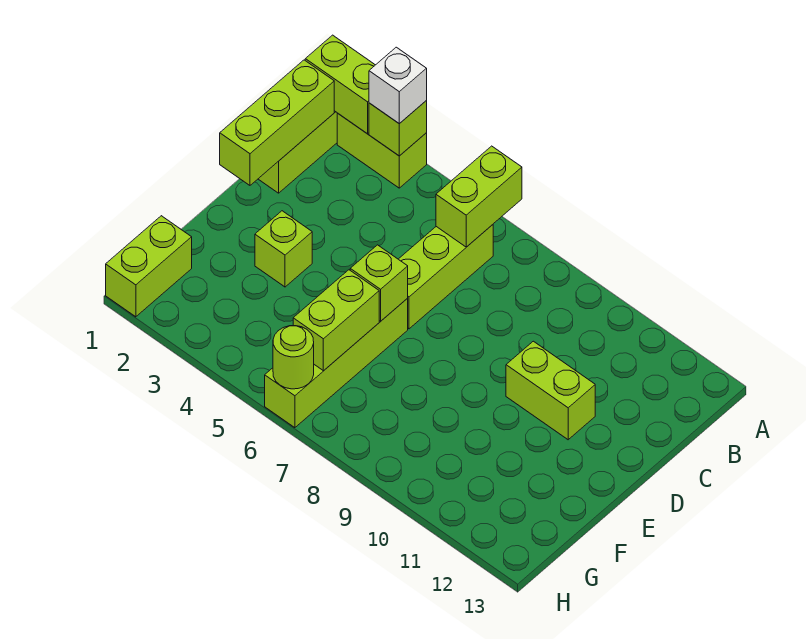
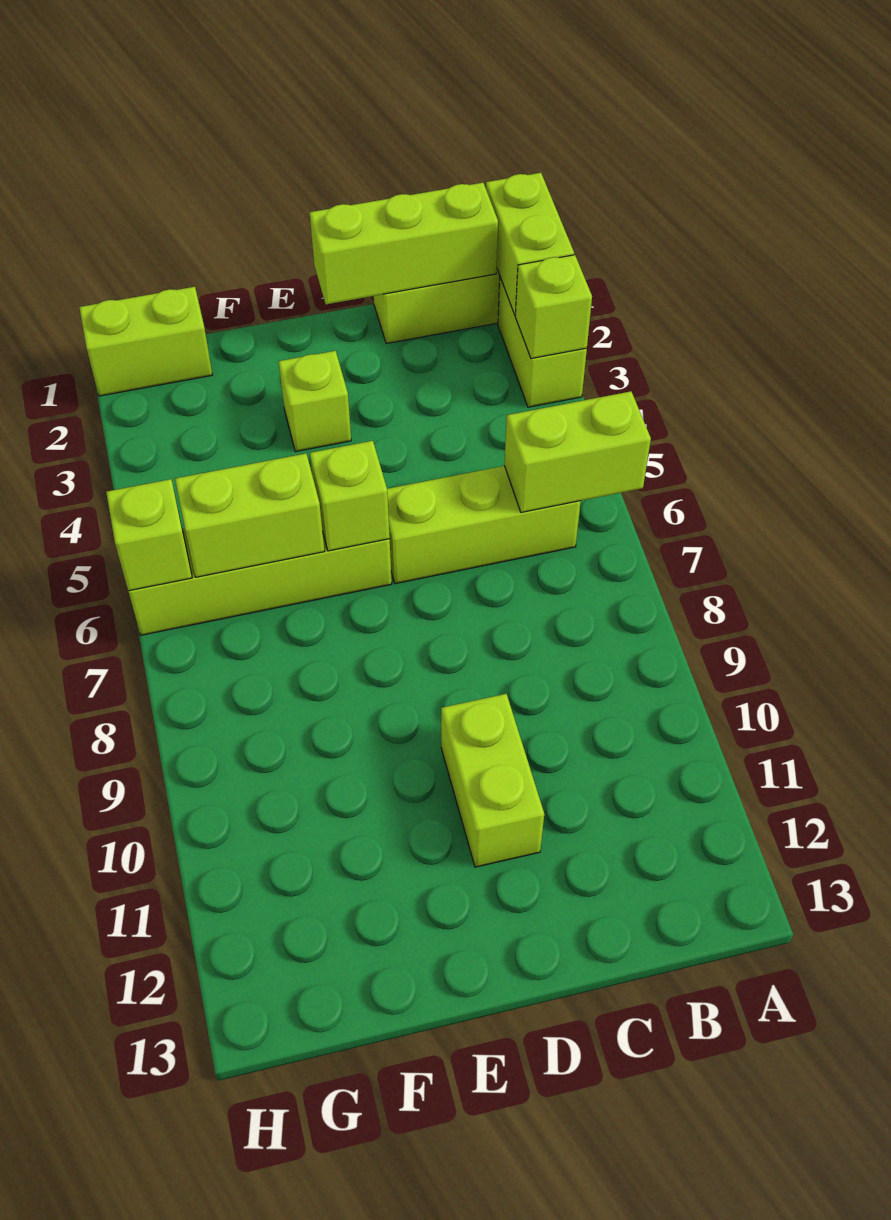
white 1x1 brick [369,47,427,124] -> none
lime 1x1 round brick [273,326,314,389] -> lime 1x1 brick [106,479,192,591]

